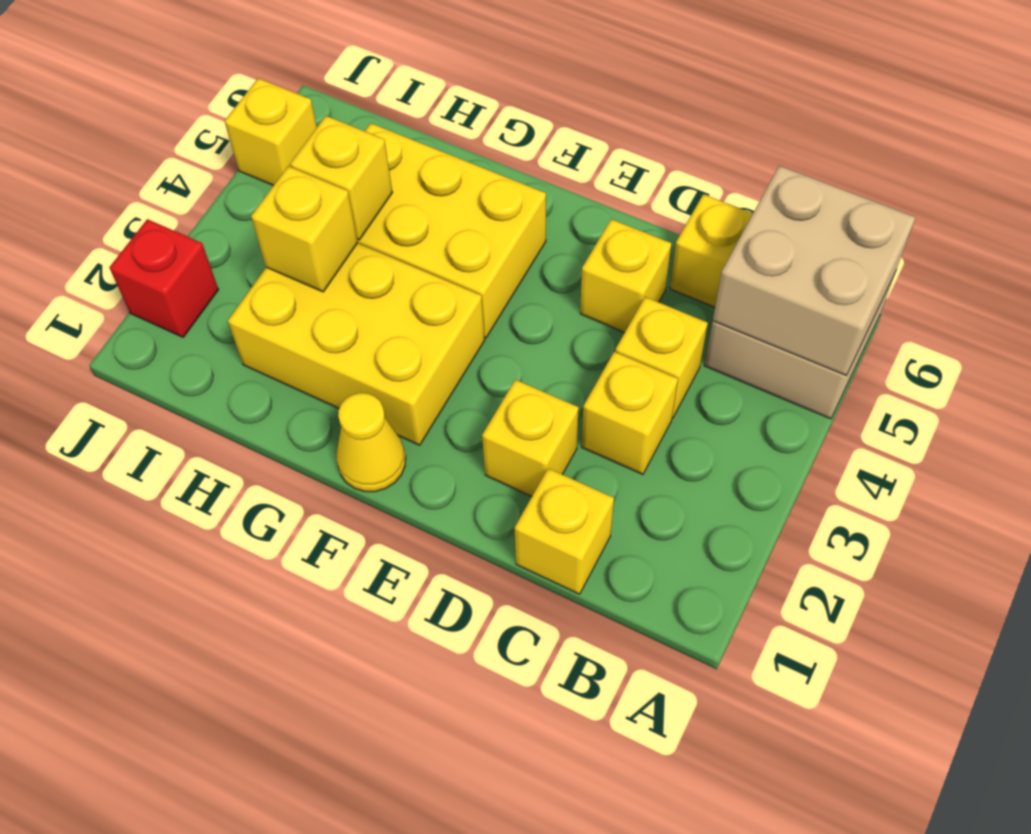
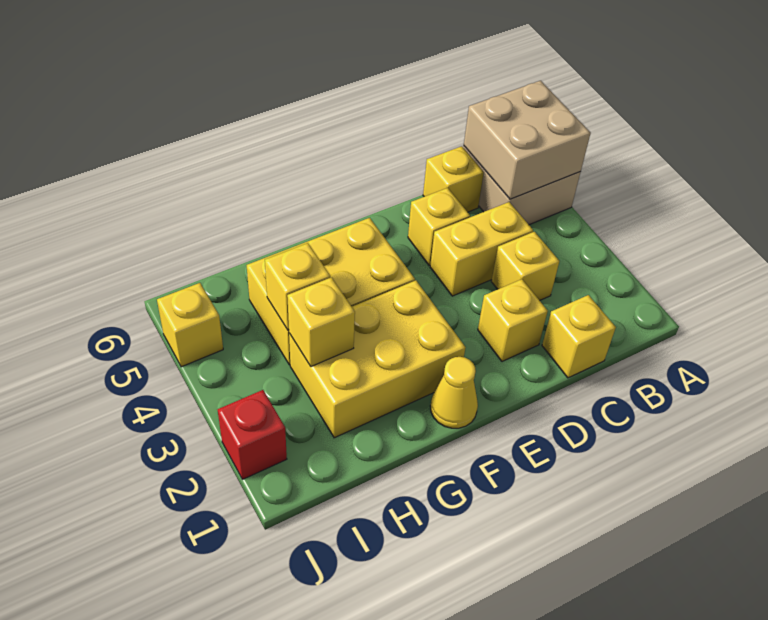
yellow 1x1 brick [615,297,708,418] -> yellow 1x2 brick [430,202,533,296]

